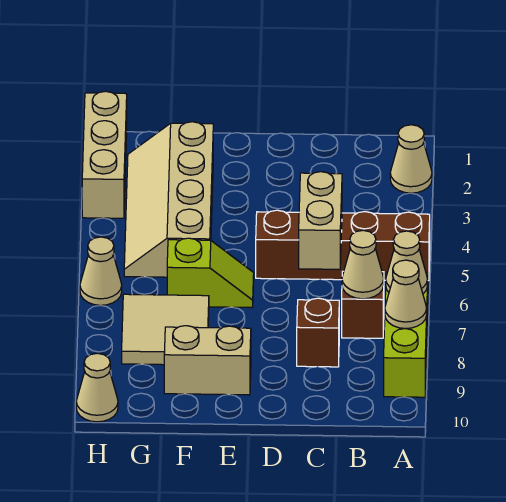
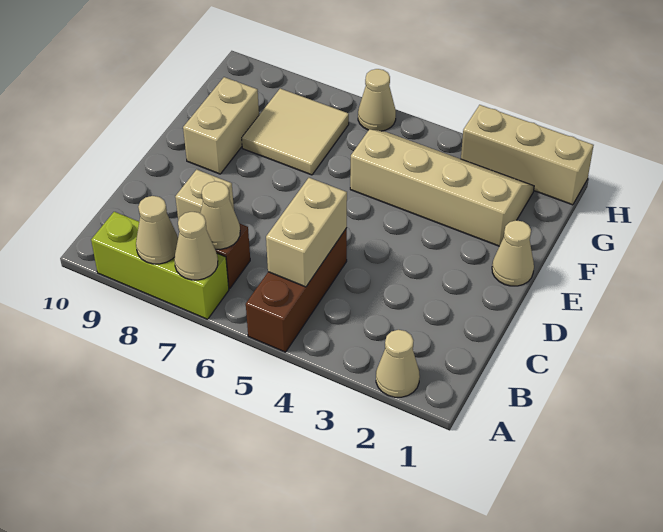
brown 1x4 brick [256,210,430,281] -> brown 1x3 brick [246,228,347,352]
tan 1x2 brick [299,172,342,269] -> tan 1x2 brick turned to [266,178,347,287]
brown 1x1 brick [297,298,339,367] -> tan 1x1 brick [175,170,234,220]
lime 1x2 slope [167,238,254,307] -> none
tan 1x1 cone [76,353,118,422] -> tan 1x1 cone moved to [492,220,534,286]

